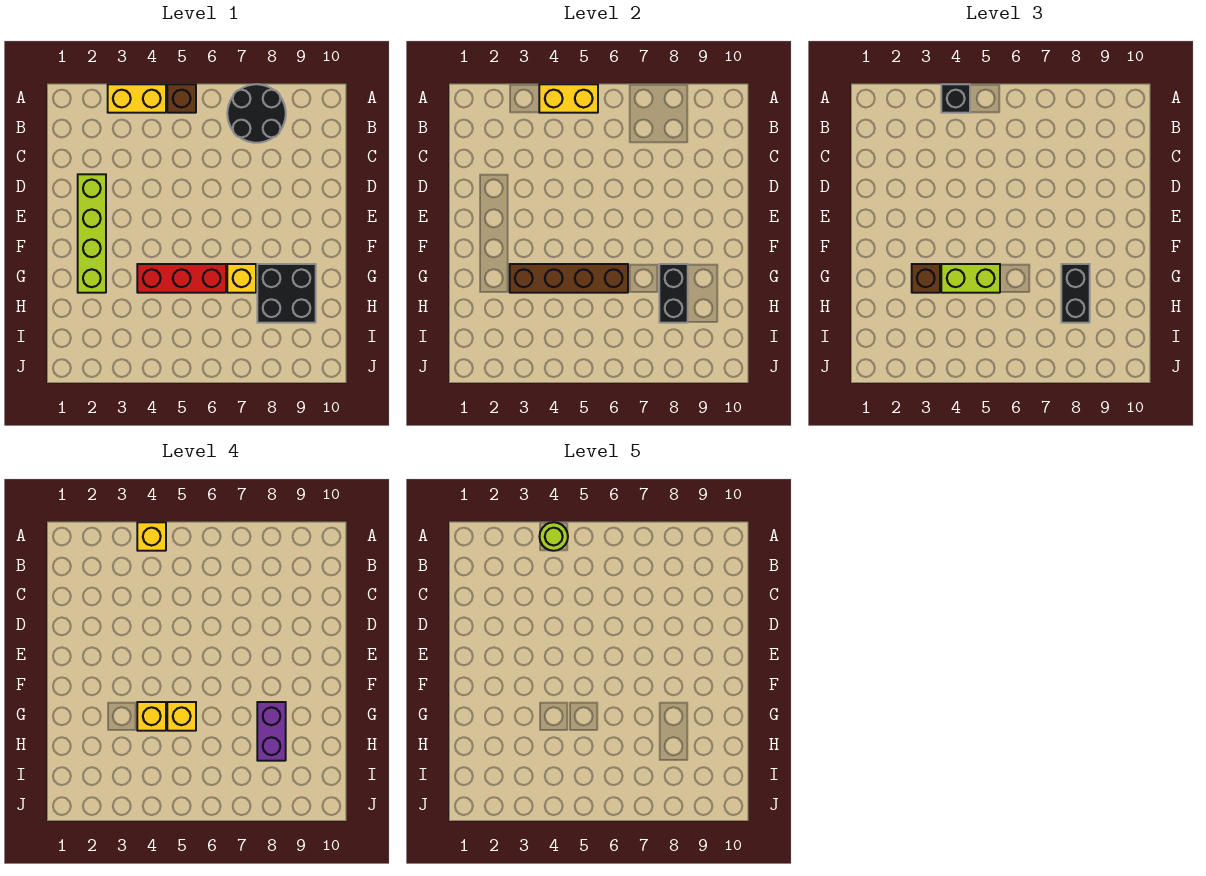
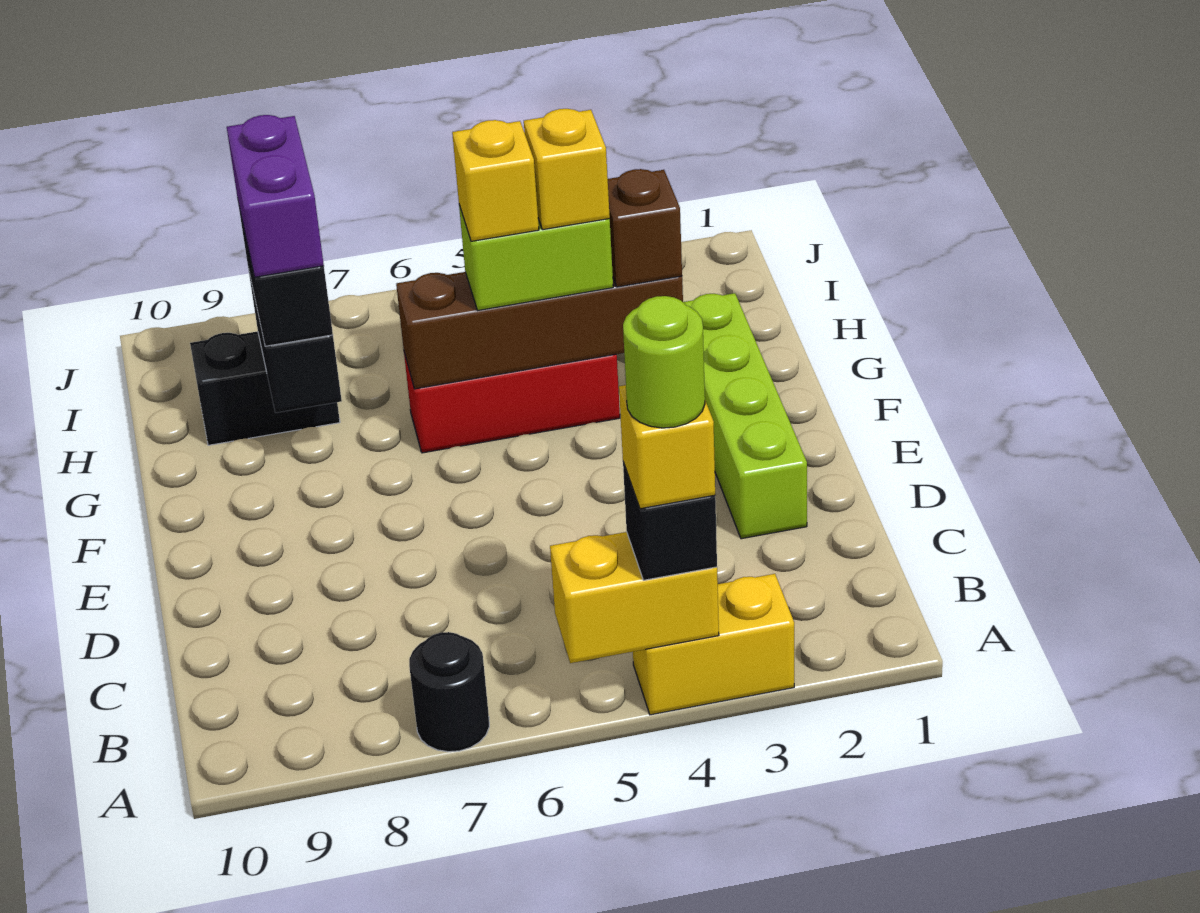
brown 1x1 brick [167,84,196,113] -> none
black 2x2 round brick [227,84,286,143] -> black 1x1 round brick [409,632,489,752]
yellow 1x1 brick [227,264,256,293] -> none
black 2x2 brick [257,264,316,323] -> black 1x2 brick [190,331,340,445]

